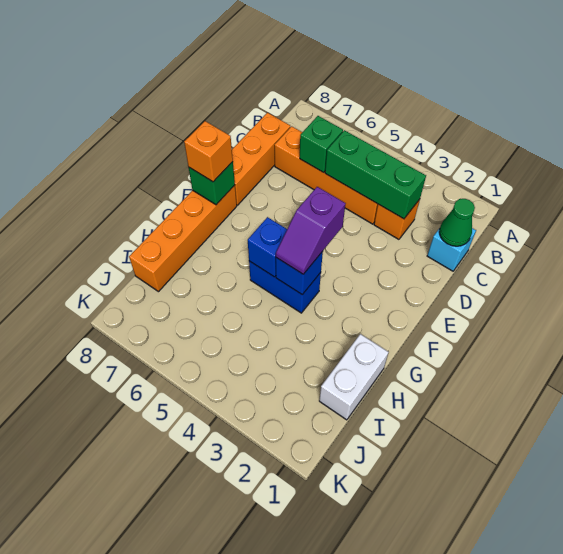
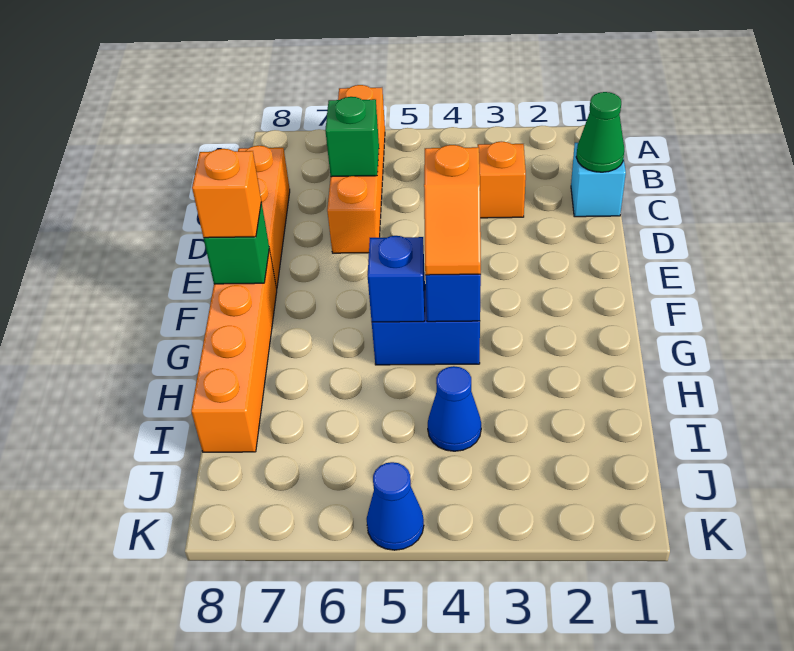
green 1x3 brick [325,130,426,219] -> none
orange 1x4 brick [275,126,378,224] -> orange 1x4 brick turned to [327,85,385,253]
purple 1x2 slope [276,187,346,274] -> orange 1x2 slope [424,145,481,275]
white 1x2 brick [319,334,389,420] -> none
none -> blue 1x1 cone [428,366,481,451]
none -> blue 1x1 cone [367,462,424,550]

